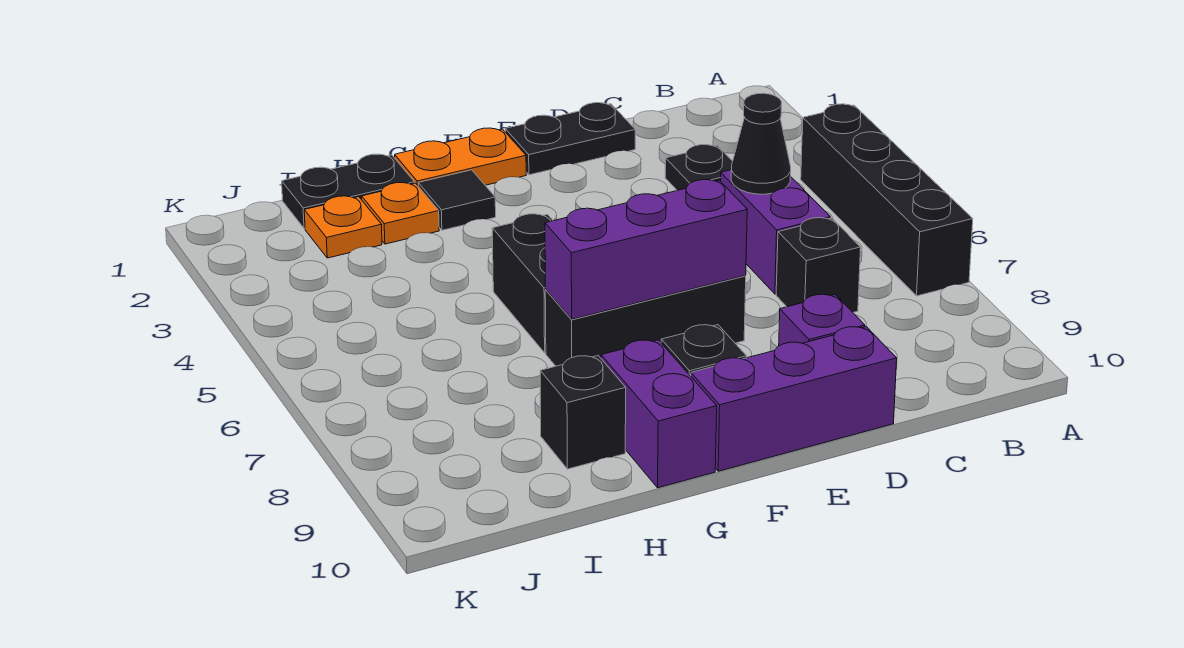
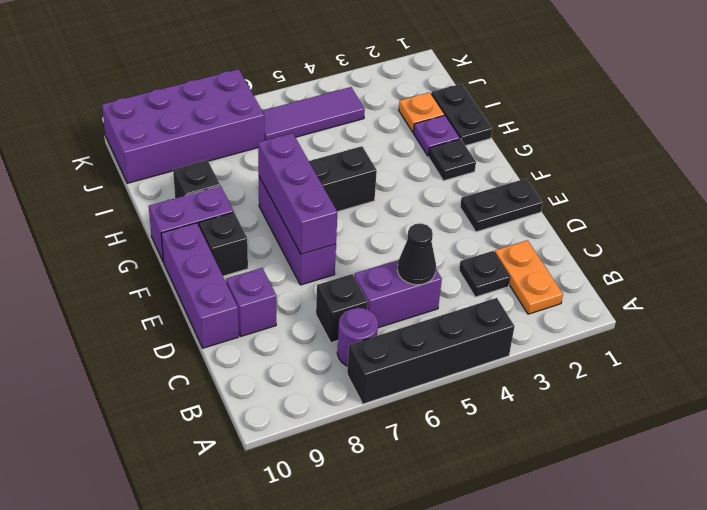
none -> purple 1x1 round brick [337,308,378,366]
black 1x2 plate [505,103,635,175] -> black 1x2 plate turned to [460,179,543,232]
black 1x3 brick [545,276,746,366] -> purple 1x3 brick [259,177,336,285]
orange 1x2 plate [395,128,526,185] -> orange 1x2 plate moved to [495,240,563,314]
black 1x1 tile [418,170,496,230] -> black 1x1 plate [429,139,476,181]
orange 1x1 plate [362,183,439,244] -> purple 1x1 plate [413,115,460,156]
none -> purple 1x3 tile [262,87,365,141]
none -> purple 2x4 brick [102,69,264,183]

